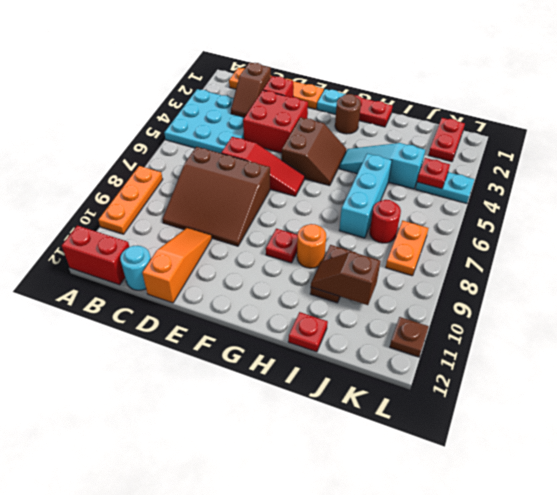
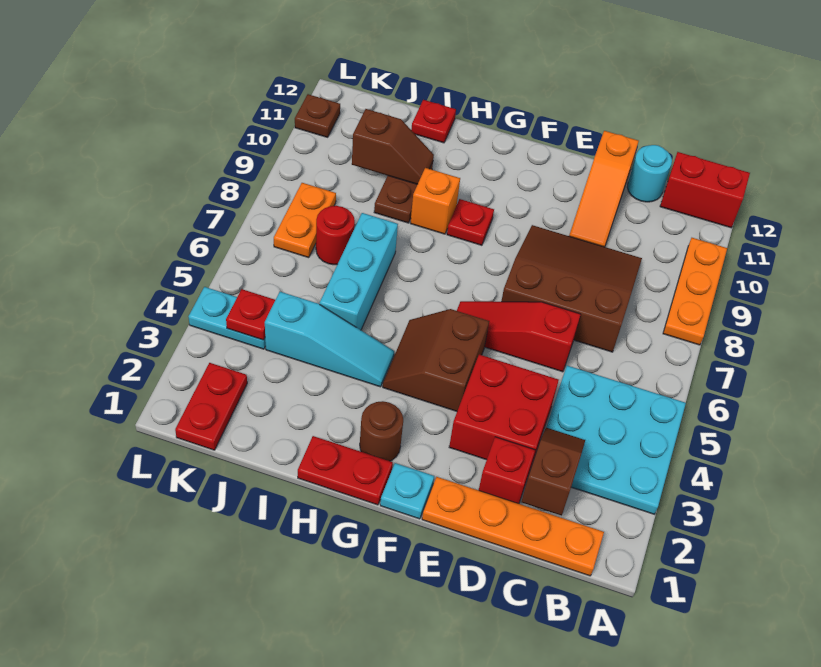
orange 1x1 round brick [297,224,326,268] -> orange 1x1 brick [410,168,460,234]

